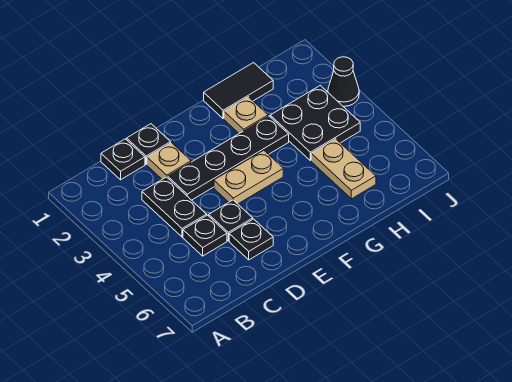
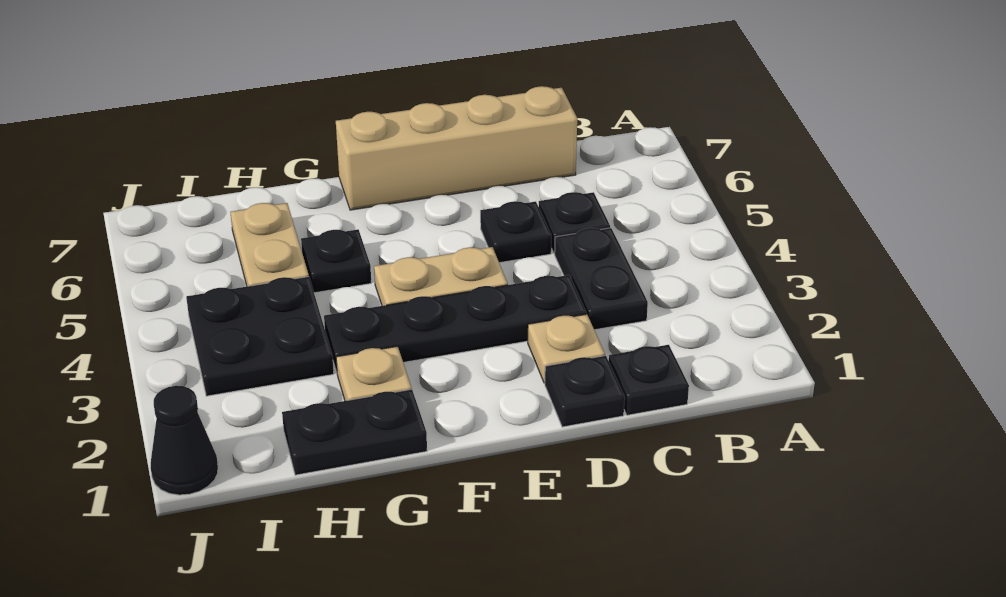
none -> tan 1x4 brick [336,86,577,210]
black 1x1 plate [229,219,273,260] -> black 1x1 plate moved to [301,229,371,293]
black 1x2 tile [204,63,273,119] -> black 1x2 plate [282,389,427,475]
black 1x1 cone [328,57,359,106] -> black 1x1 cone moved to [151,386,218,495]

